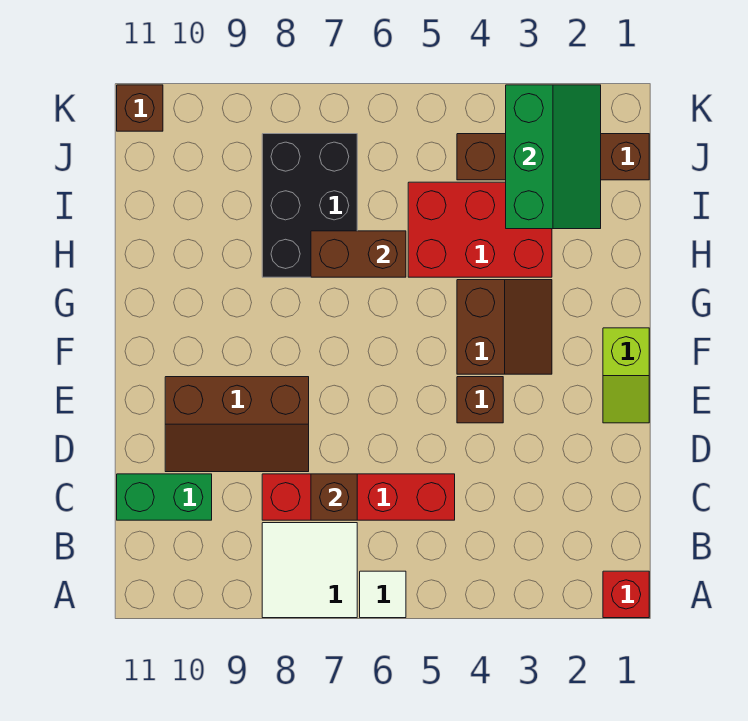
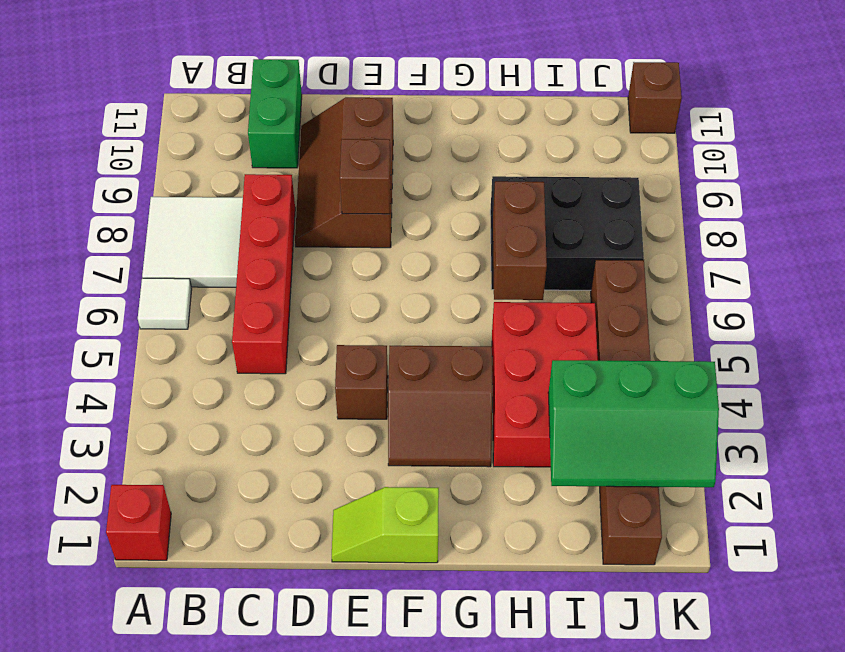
brown 1x1 brick [311,474,357,520] -> brown 1x1 brick moved to [340,139,391,214]
brown 1x4 brick [457,134,649,180] -> brown 1x6 brick [591,260,662,565]

